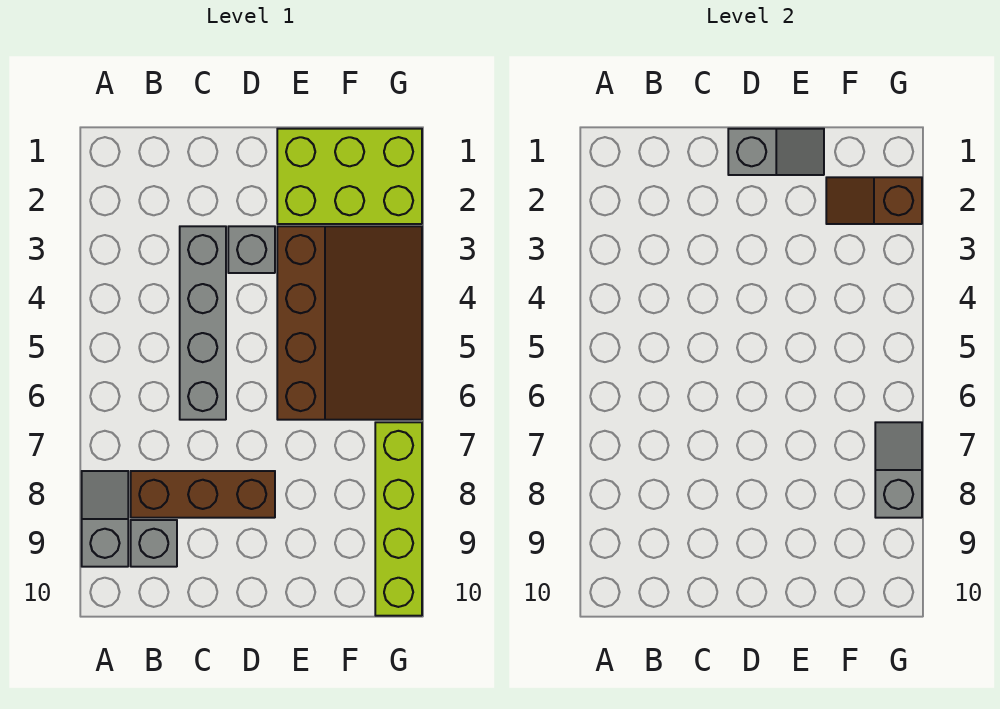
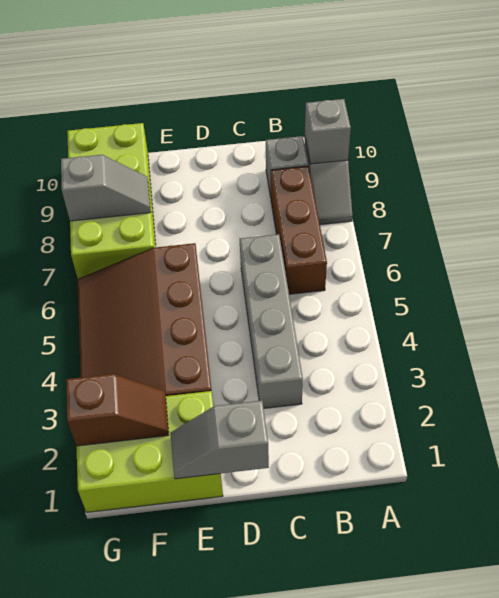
brown 1x3 brick [131,471,275,518] -> brown 1x3 brick turned to [271,166,327,294]
grey 1x1 brick [228,226,275,273] -> grey 1x1 brick moved to [305,99,351,164]
lime 1x4 brick [375,422,422,616] -> lime 2x4 brick [67,123,156,279]
grey 1x2 slope [875,422,922,518] -> grey 1x2 slope turned to [61,155,151,221]

